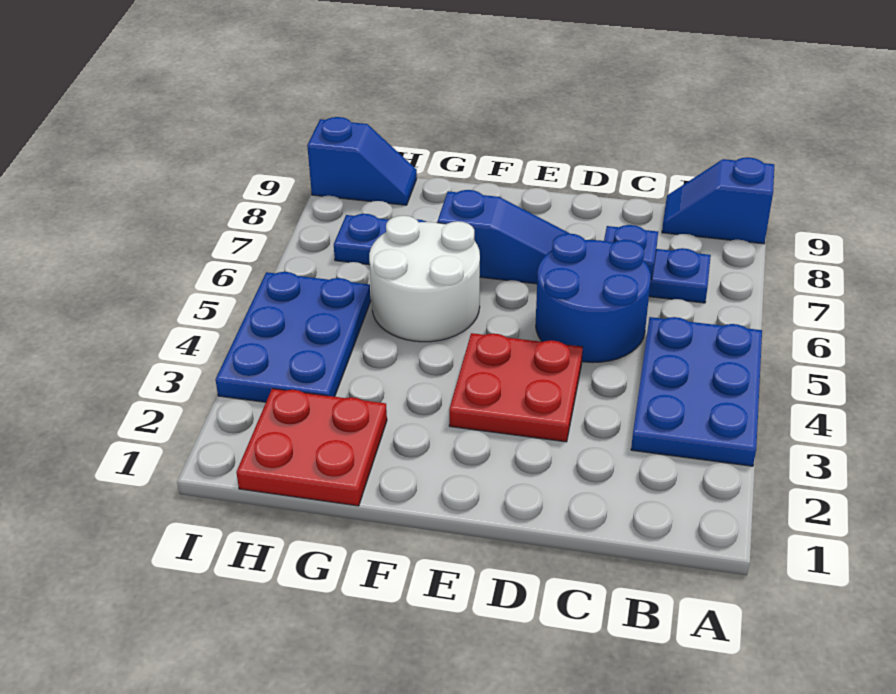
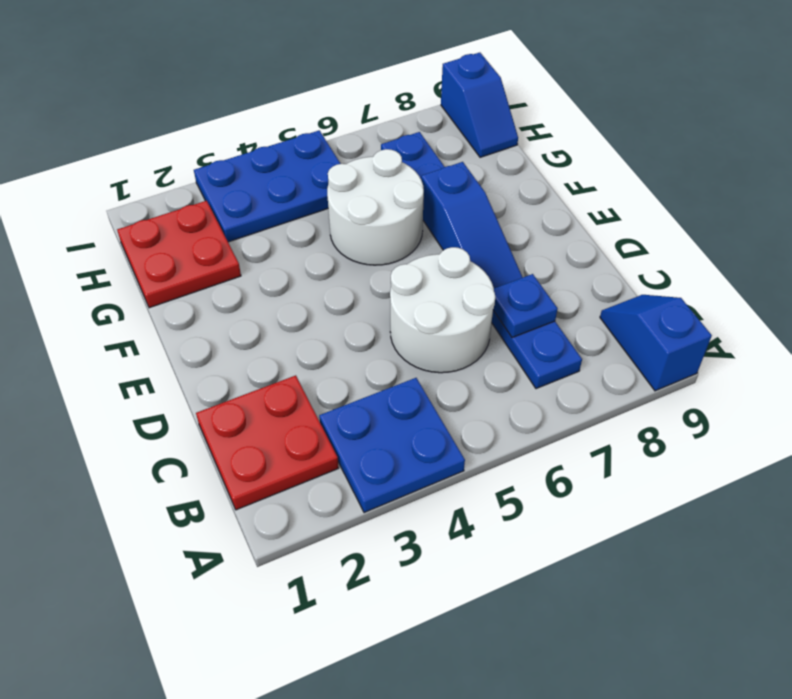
blue 2x3 plate [631,317,762,466] -> blue 2x2 plate [319,378,465,513]
blue 2x2 round brick [536,233,651,363] -> white 2x2 round brick [390,247,495,373]
red 2x2 plate [449,333,583,442] -> red 2x2 plate moved to [196,375,339,510]

